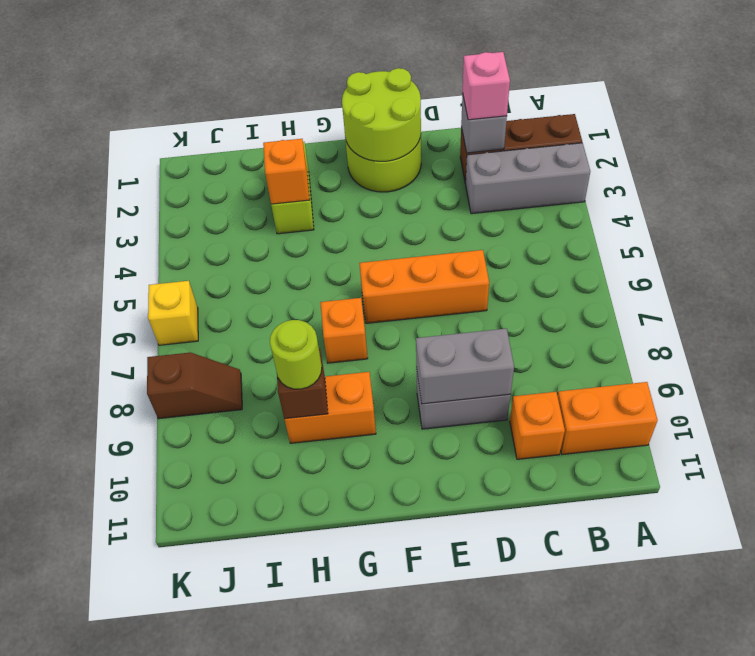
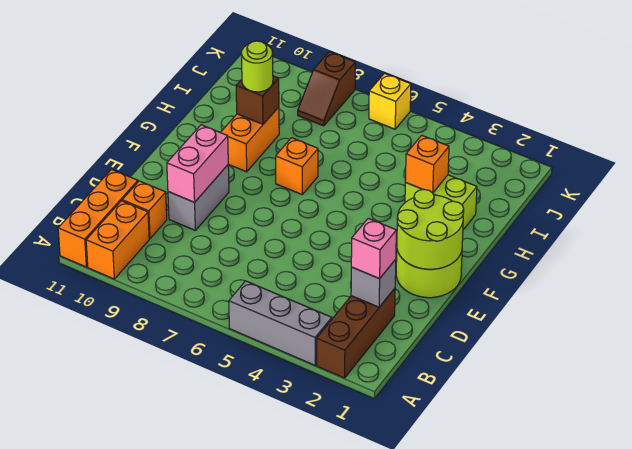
grey 1x3 brick [466,143,590,214] -> grey 1x3 brick turned to [229,281,332,365]
orange 1x3 brick [359,250,489,323] -> orange 1x3 brick moved to [58,169,138,267]
grey 1x2 brick [416,329,514,404] -> pink 1x2 brick [167,125,228,202]

